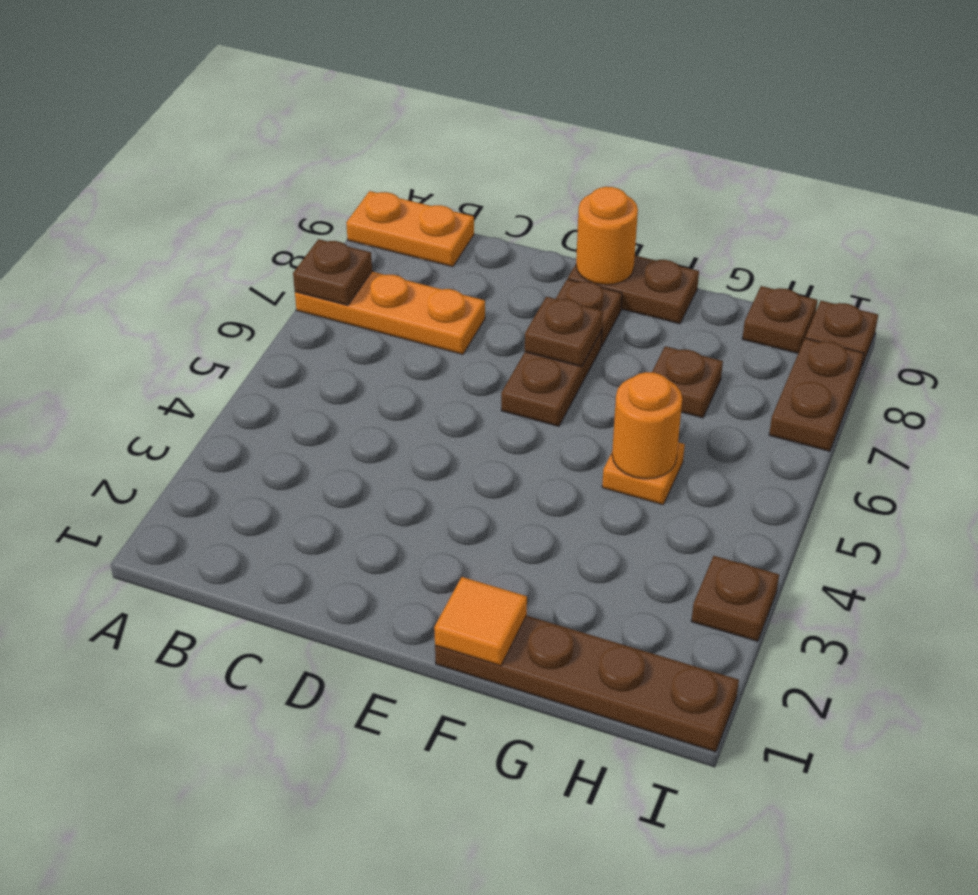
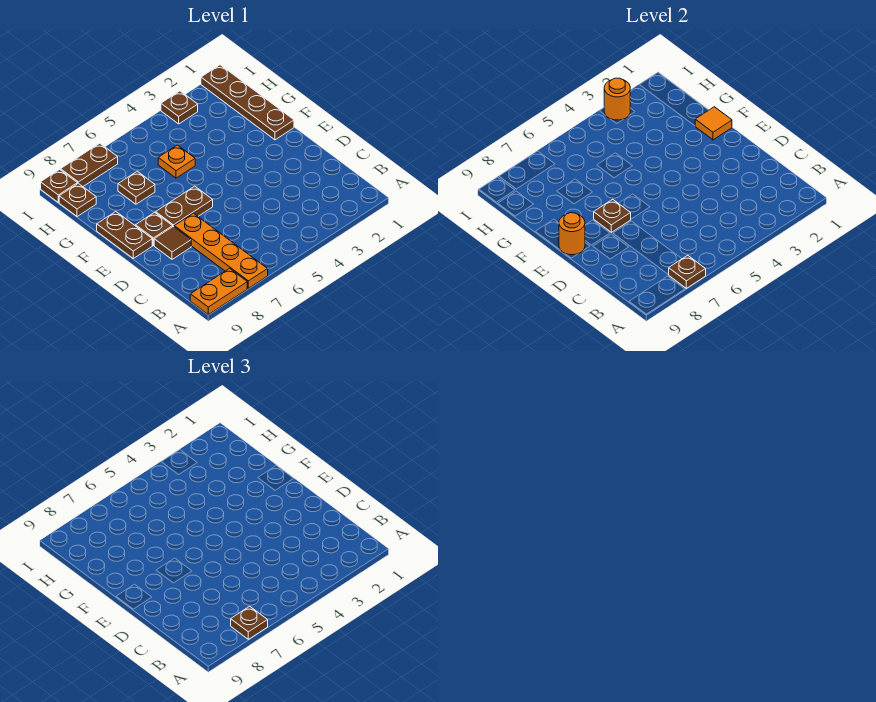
orange 1x3 plate [295,272,485,354] -> orange 1x4 plate [174,213,268,288]
none -> brown 1x1 plate [231,606,268,639]
orange 1x2 plate [346,191,474,267] -> orange 1x2 plate turned to [190,268,247,314]
none -> brown 1x1 tile [154,226,191,259]
orange 1x1 round brick [612,372,682,479] -> orange 1x1 round brick moved to [604,78,630,120]

